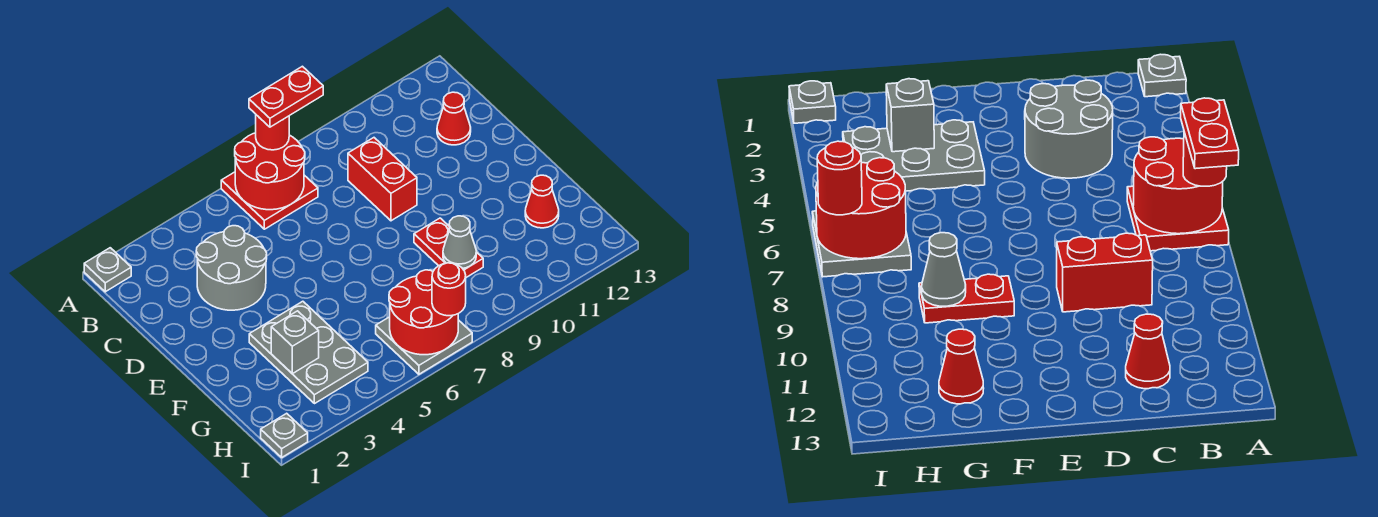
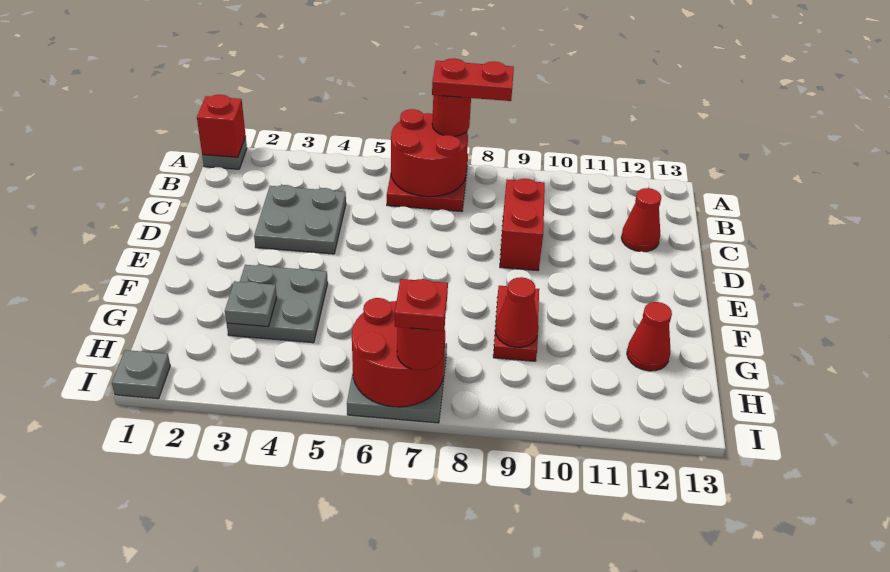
none -> red 1x1 brick [197,95,246,157]
grey 2x2 round brick [196,226,267,310] -> grey 2x2 plate [254,185,346,254]
grey 2x3 plate [249,301,368,404] -> grey 2x2 plate [227,265,328,343]
grey 1x1 brick [271,311,319,374] -> grey 1x1 plate [225,281,277,327]
grey 1x1 cone [443,216,476,268] -> red 1x1 cone [495,277,539,347]
none -> red 1x1 plate [395,279,448,331]

